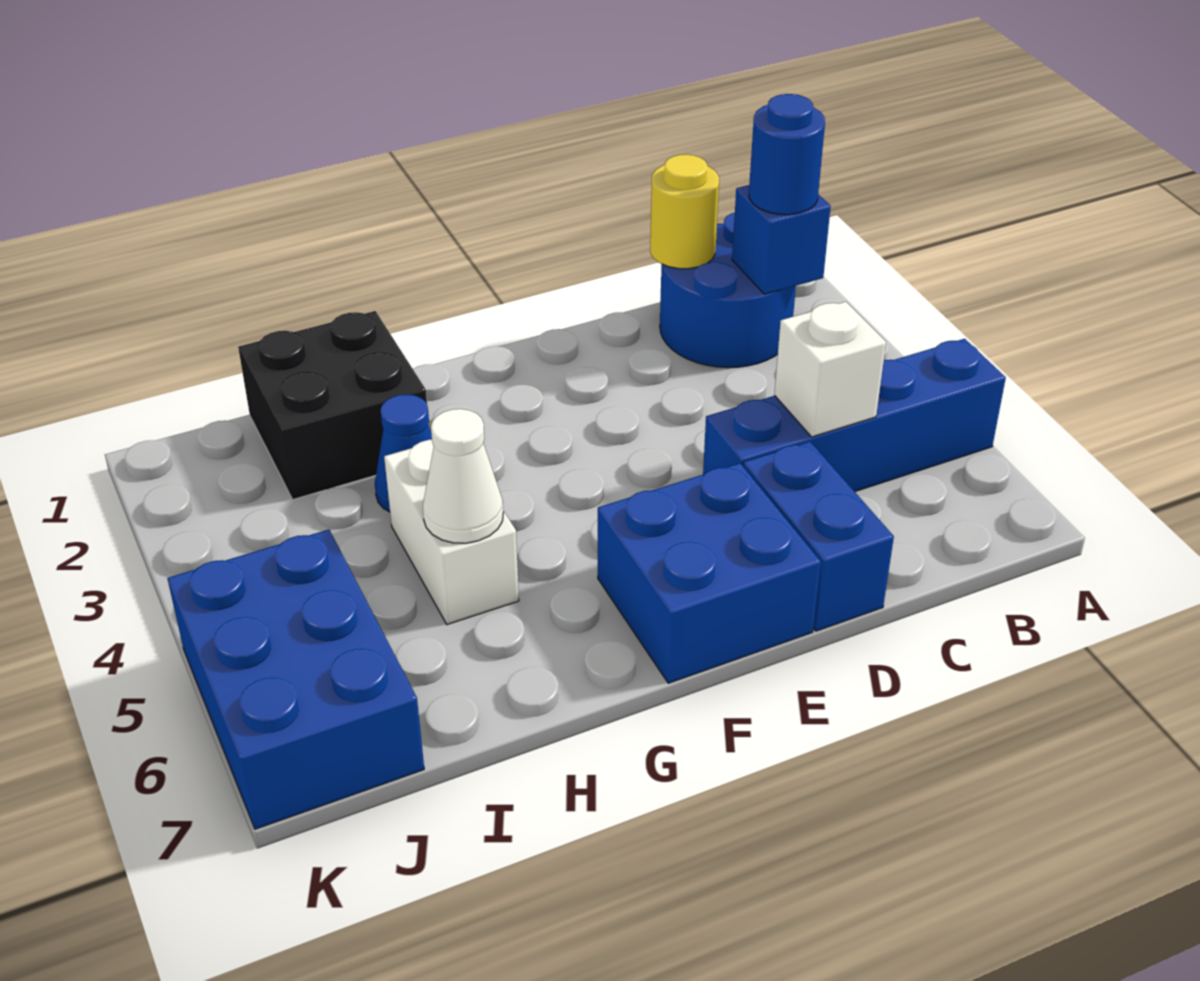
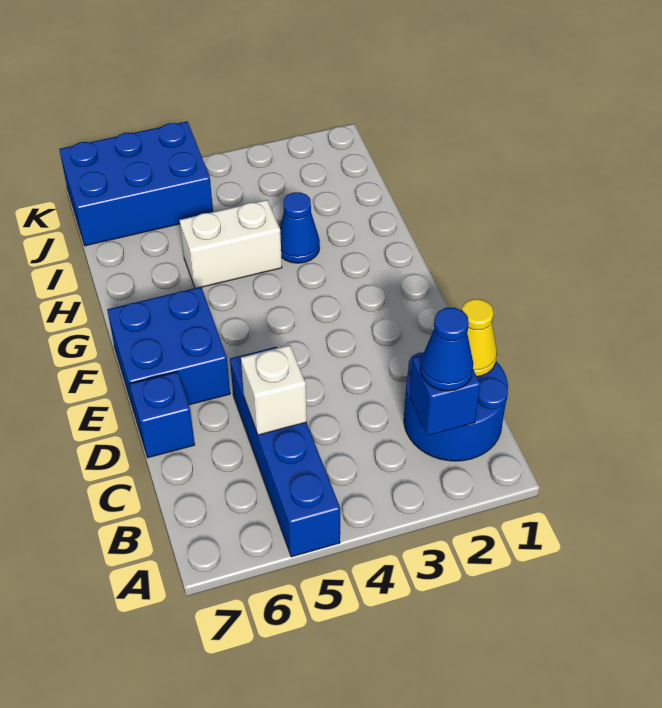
blue 1x1 round brick [749,94,825,215] -> blue 1x1 cone [420,308,473,391]
yellow 1x1 round brick [650,154,719,269] -> yellow 1x1 cone [462,299,497,377]
blue 1x2 brick [743,441,894,631] -> blue 1x1 brick [130,372,195,458]
black 2x2 brick [238,311,429,499] -> none
white 1x1 cone [423,409,503,543] -> none

